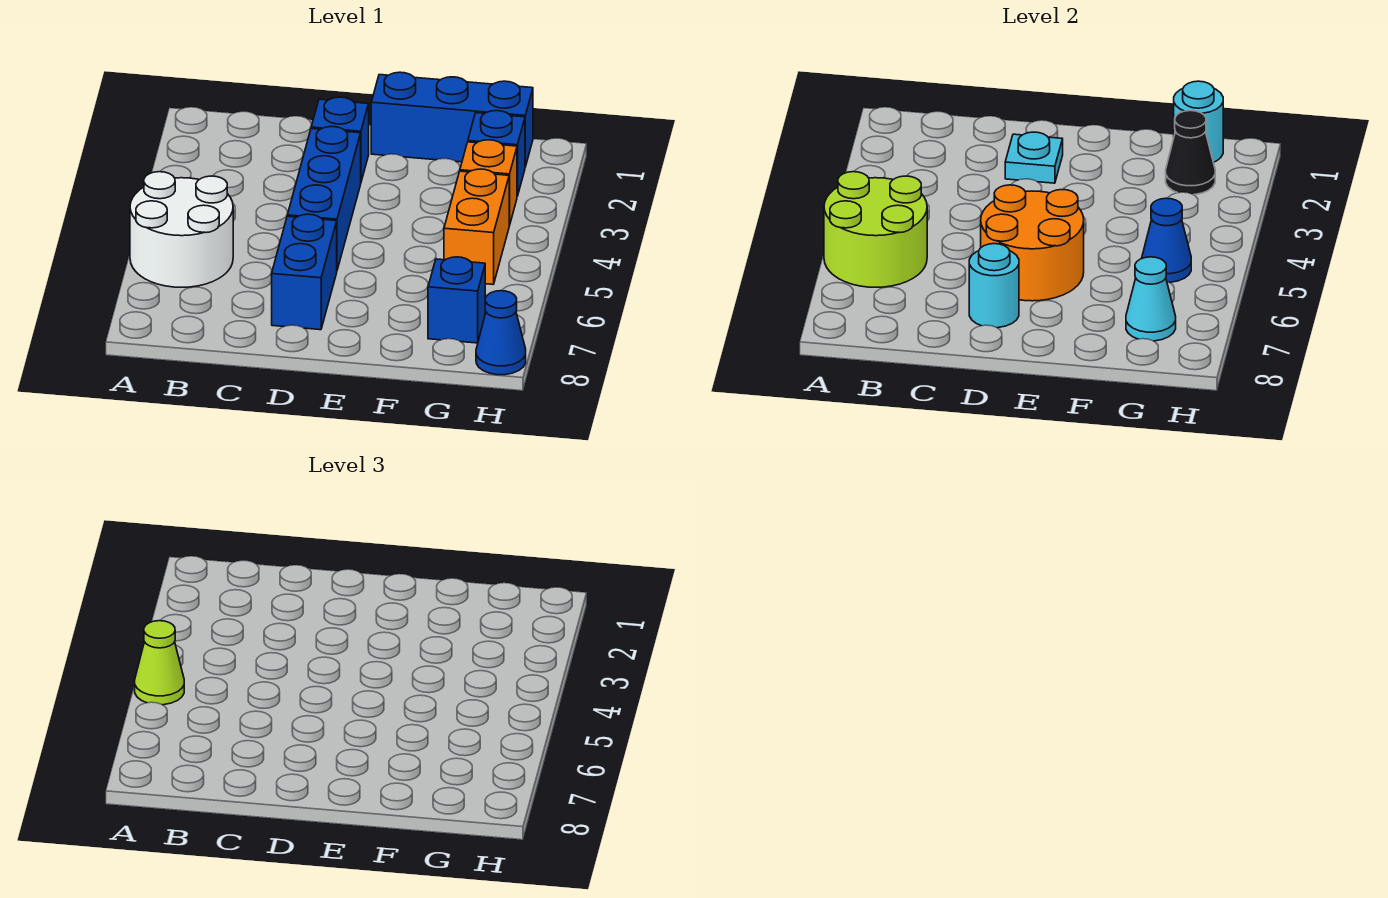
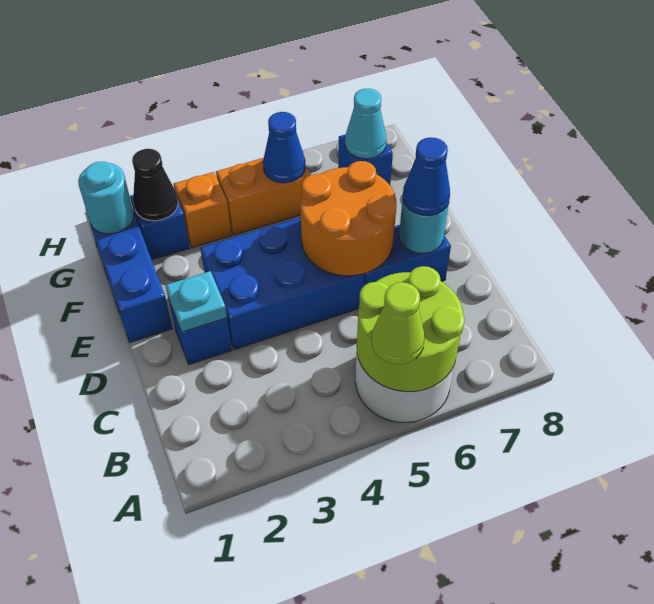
blue 1x3 brick [287,127,361,270] -> blue 2x3 brick [200,217,364,350]
blue 1x1 cone [476,291,526,375] -> blue 1x1 cone moved to [403,137,450,216]

